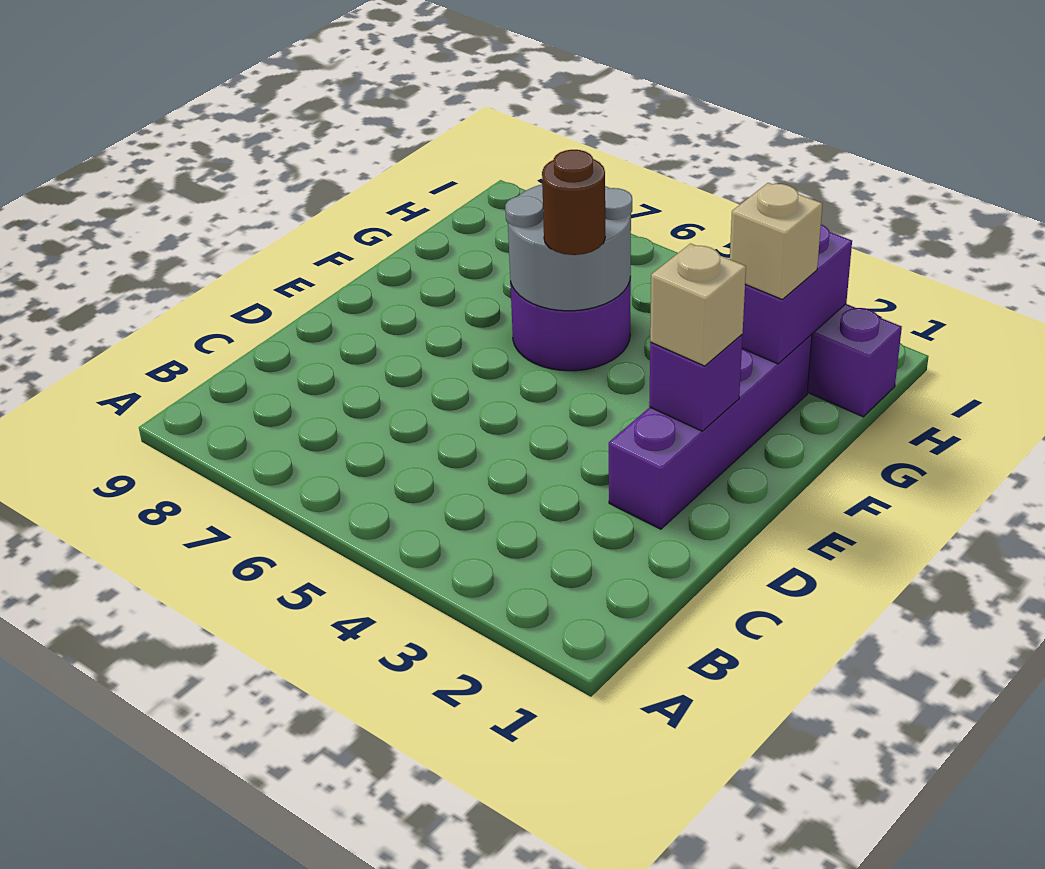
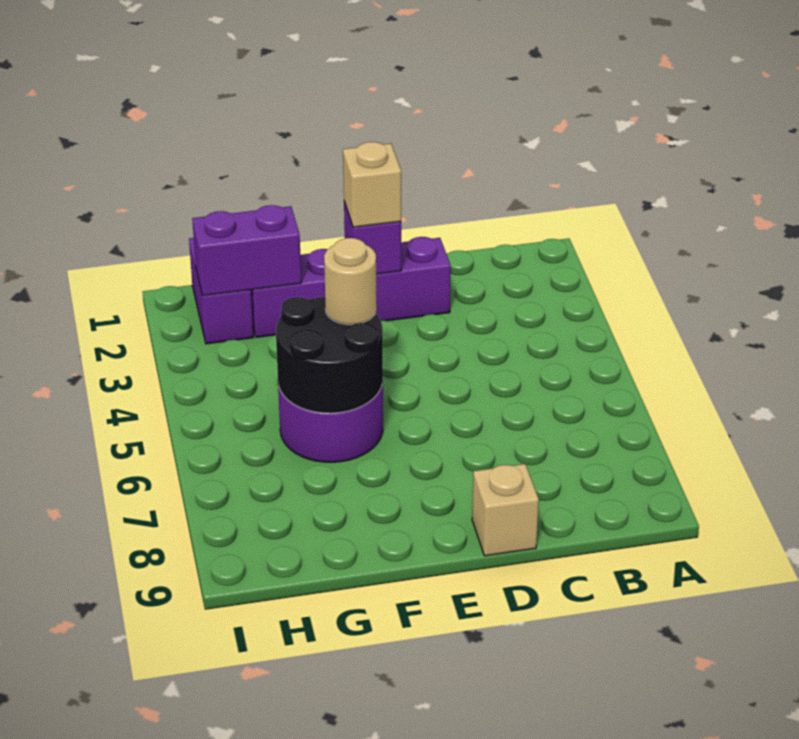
grey 2x2 round brick [505,184,632,311] -> black 2x2 round brick [276,297,383,413]
brown 1x1 round brick [542,150,605,255] -> tan 1x1 round brick [324,238,377,325]
tan 1x1 brick [730,183,822,299] -> tan 1x1 brick moved to [472,464,539,556]

